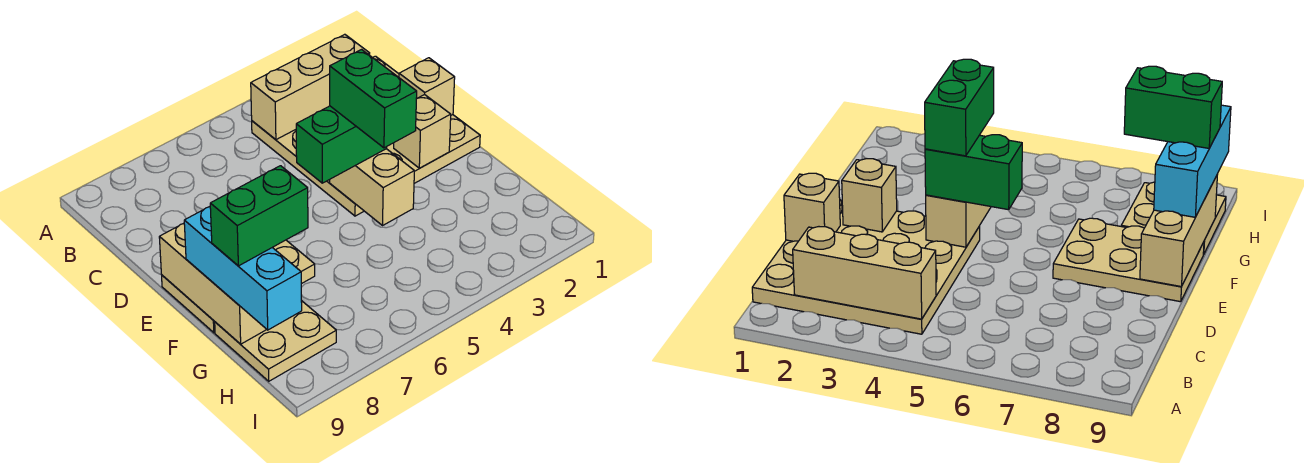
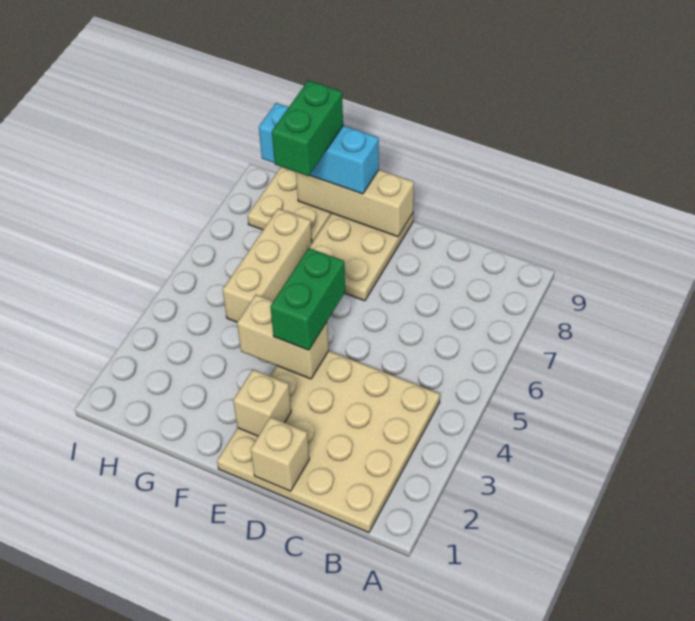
tan 1x3 brick [251,34,370,140] -> tan 1x3 brick moved to [223,209,312,322]
green 1x2 brick [330,50,417,148] -> none

